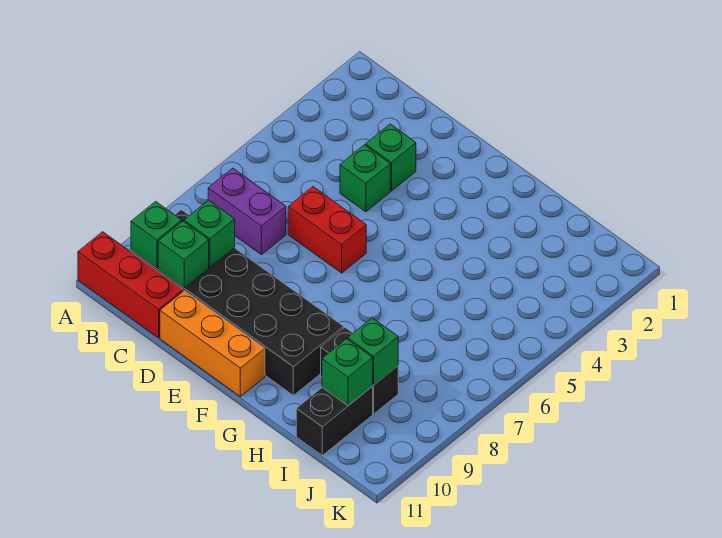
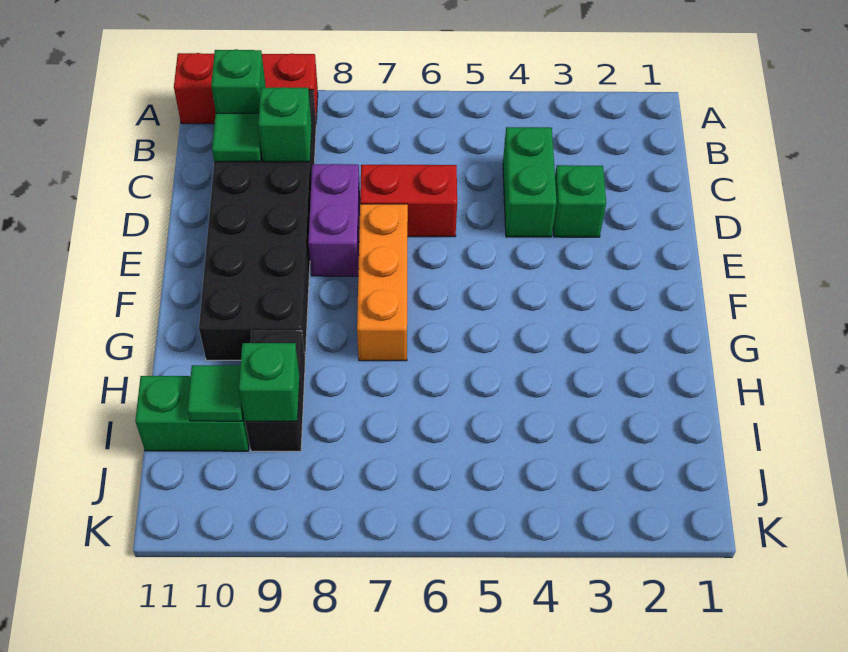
red 1x3 brick [78,232,183,338] -> red 1x3 brick turned to [174,53,318,124]
purple 1x2 brick [208,168,286,255] -> purple 1x2 brick moved to [308,164,360,276]
green 1x1 brick [158,221,209,288] -> green 1x1 tile [212,113,262,162]
green 1x1 brick [340,145,390,212] -> green 1x2 brick [503,127,557,237]
red 1x2 brick [288,187,366,273] -> red 1x2 brick turned to [360,165,457,237]
orange 1x3 brick [160,291,265,397] -> orange 1x3 brick moved to [357,204,408,361]
black 1x2 brick [296,387,373,455] -> green 1x2 brick [135,376,249,451]
green 1x1 brick [322,339,373,406] -> green 1x1 tile [188,365,243,421]

